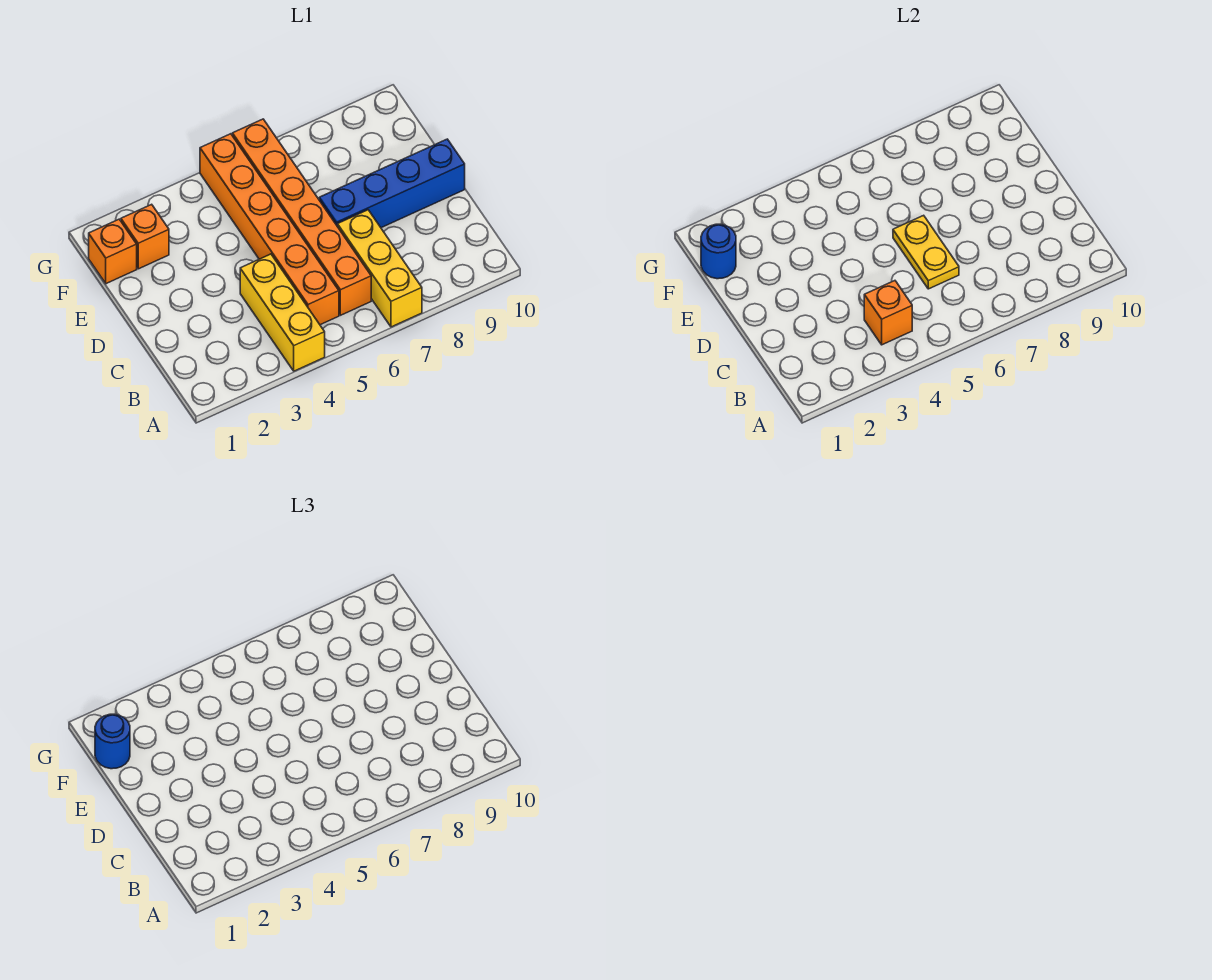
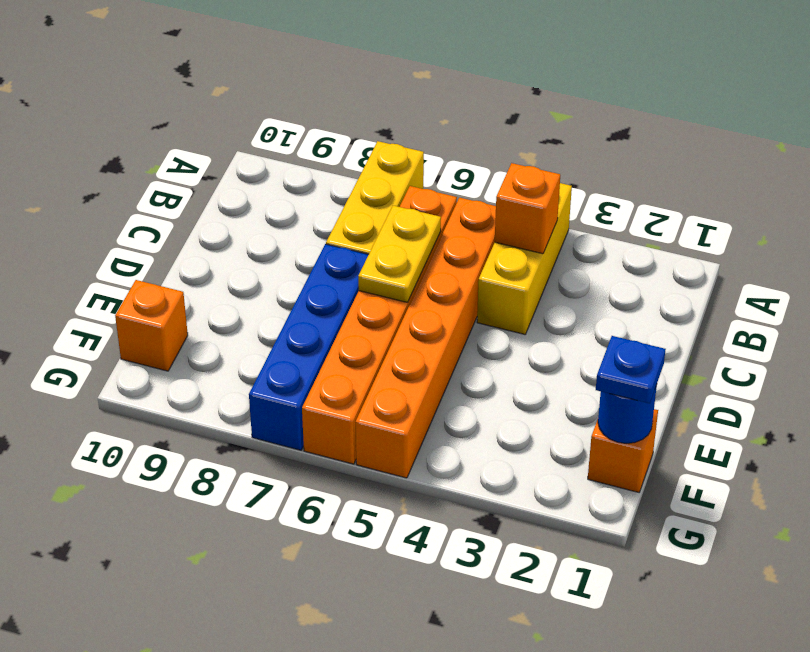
blue 1x4 brick [319,139,465,228] -> blue 1x4 brick turned to [249,244,369,450]
blue 1x1 round brick [95,714,130,769] -> blue 1x1 plate [596,336,666,404]
orange 1x1 brick [121,204,169,269] -> orange 1x1 brick moved to [115,280,188,371]

